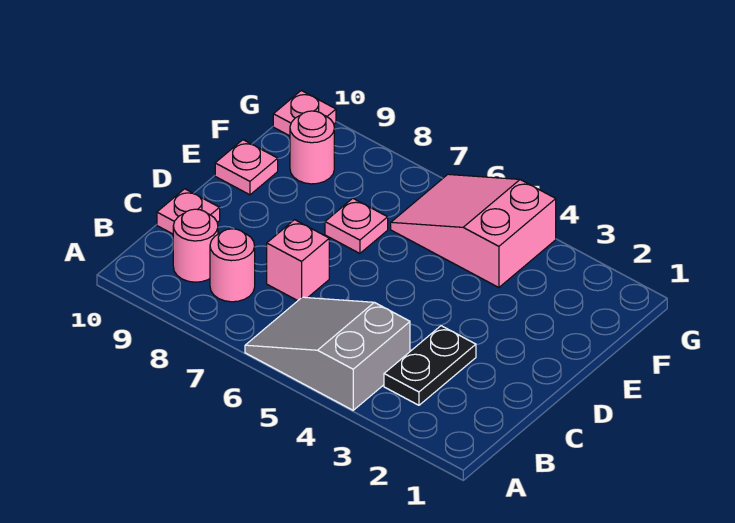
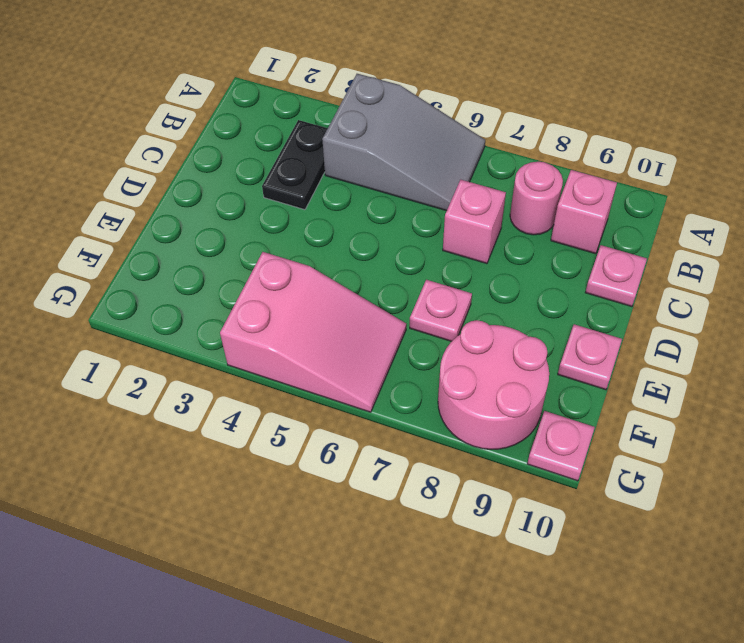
pink 1x1 round brick [173,209,218,282] -> pink 1x1 brick [551,170,617,254]
pink 1x1 round brick [290,111,334,184] -> pink 2x2 round brick [438,320,549,449]

